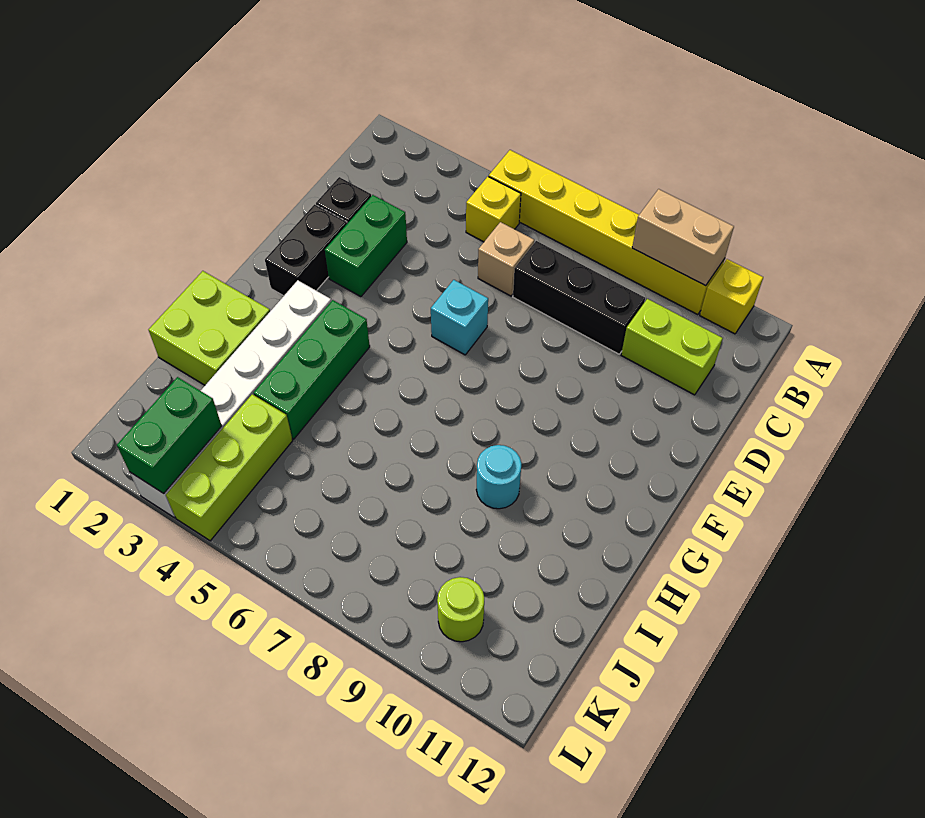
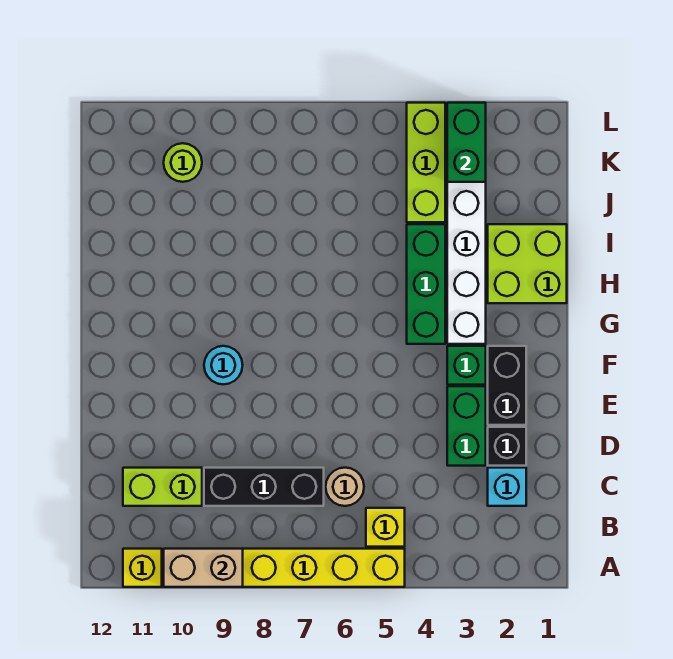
tan 1x1 brick [478,222,534,296] -> tan 1x1 round brick [326,468,364,506]
cyan 1x1 brick [431,280,488,355] -> cyan 1x1 brick moved to [488,468,526,506]
none -> green 1x1 brick [447,346,486,385]
cyan 1x1 round brick [476,445,522,509] -> cyan 1x1 round brick moved to [204,346,243,384]

